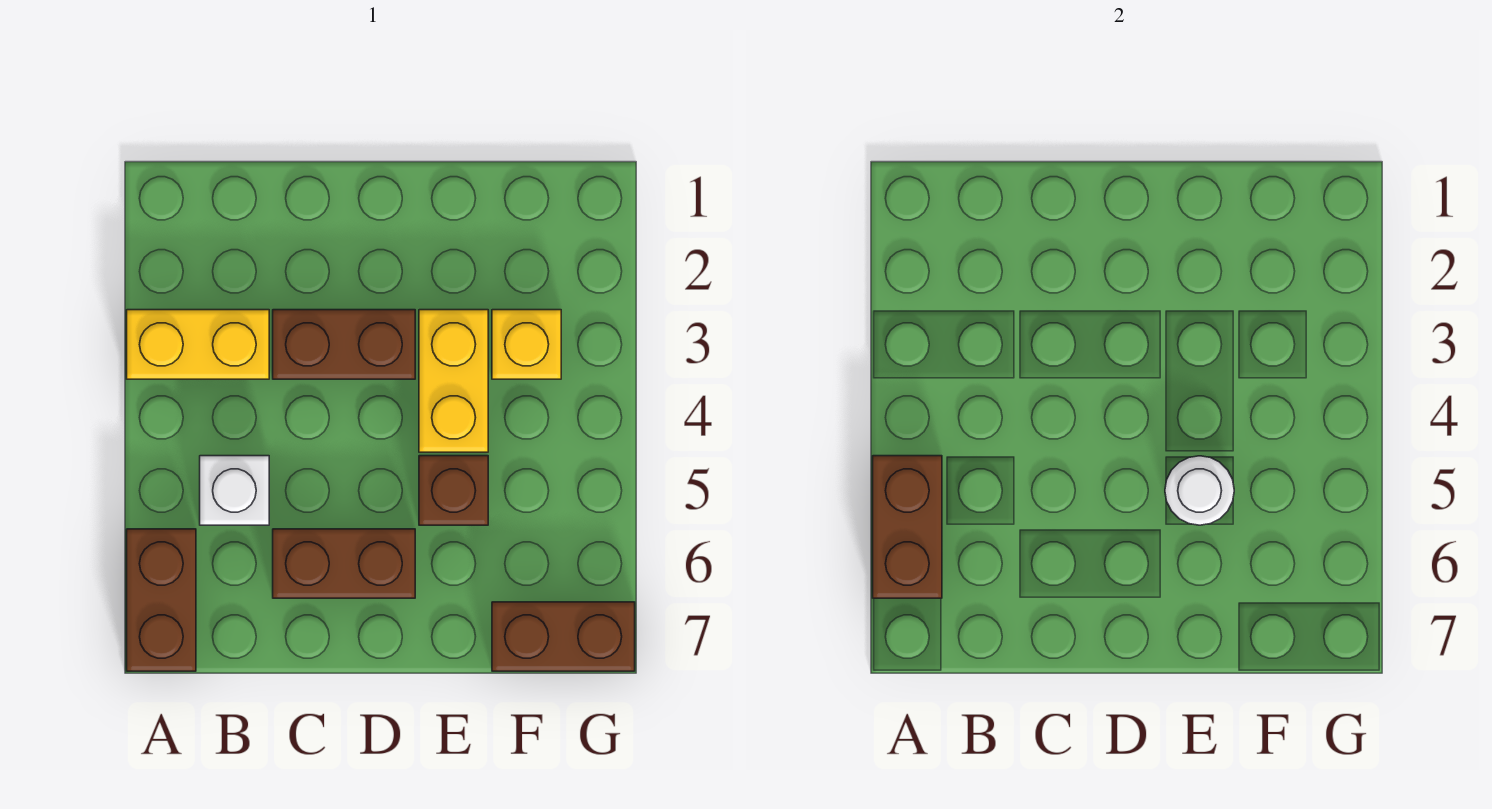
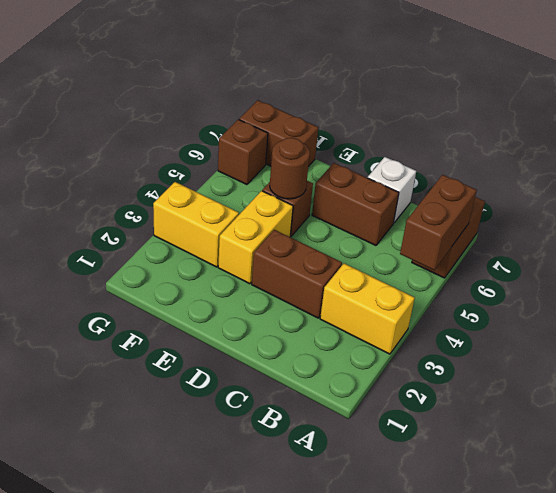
white 1x1 brick [200,456,269,525] -> white 1x1 brick moved to [368,157,416,223]
white 1x1 round brick [1165,456,1234,525] -> brown 1x1 round brick [270,138,310,199]
yellow 1x1 brick [492,310,561,379] -> yellow 1x2 brick [153,182,239,267]
none -> brown 1x1 brick [218,120,268,185]

